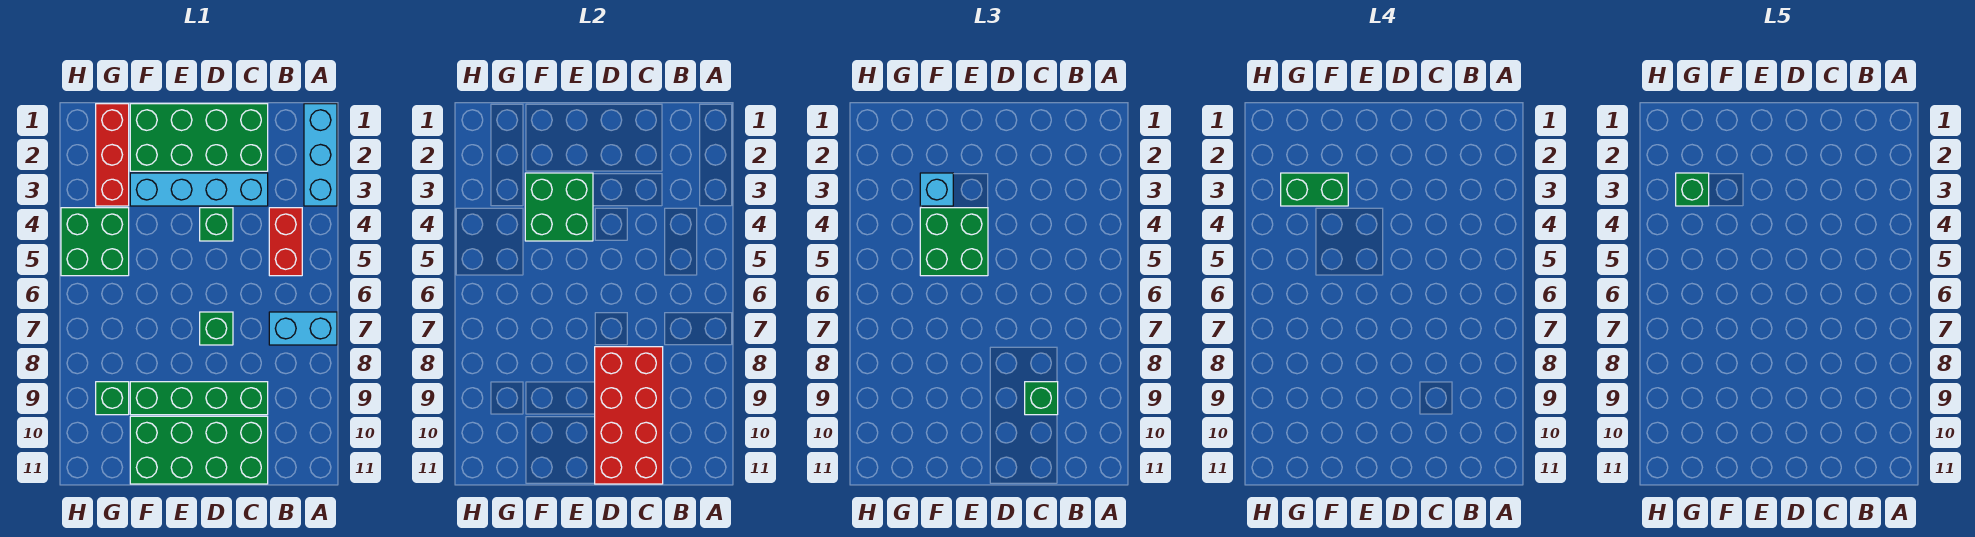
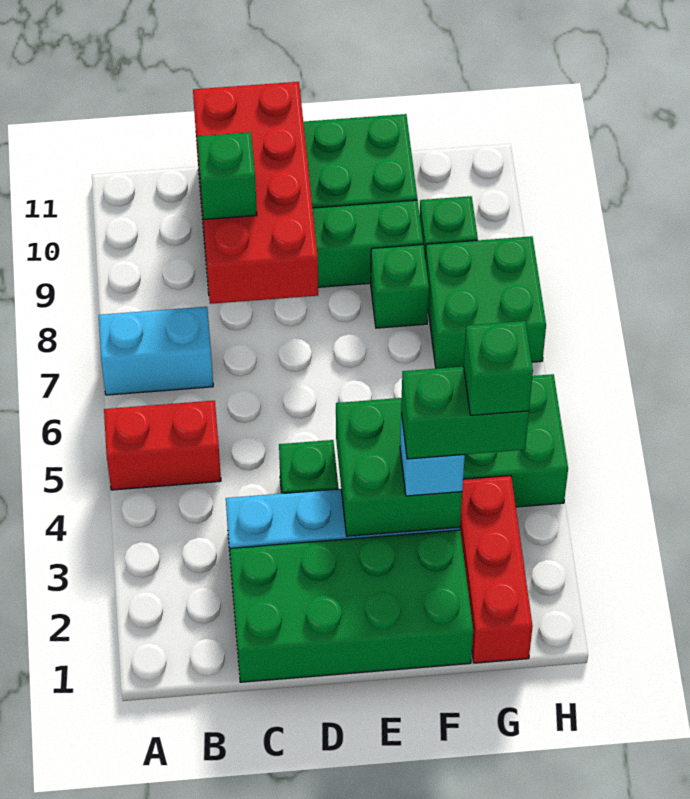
cyan 1x3 brick [304,104,337,206] -> none
red 1x2 brick [269,208,302,276] -> red 1x2 brick turned to [104,401,221,490]
green 1x1 brick [200,312,233,345] -> green 1x1 brick moved to [371,245,429,328]
green 2x2 brick [920,208,988,276] -> green 2x2 brick moved to [425,236,546,369]

